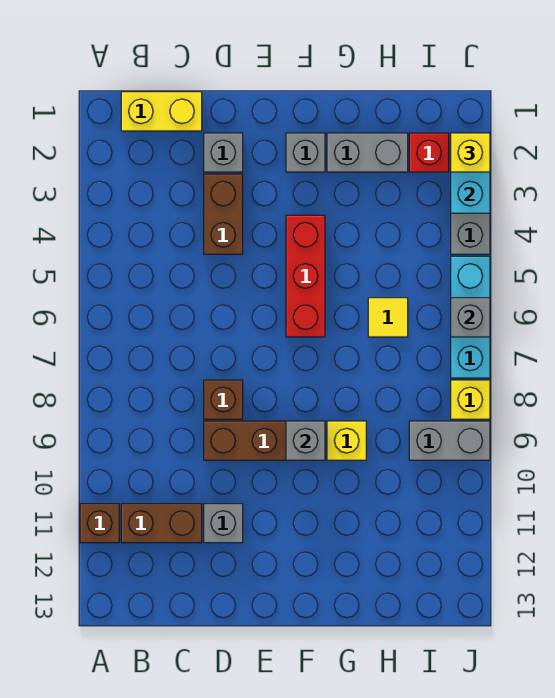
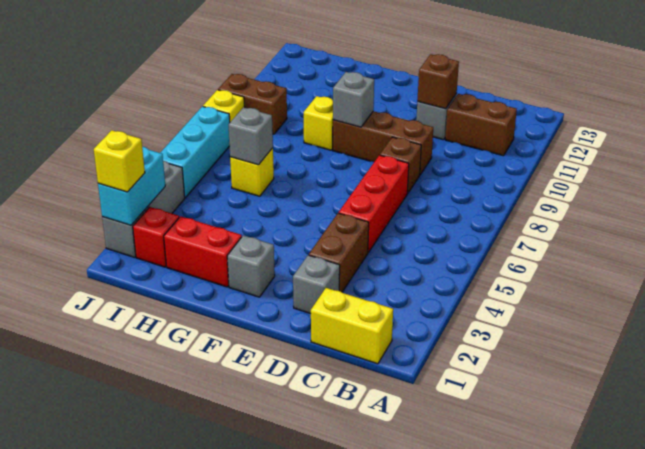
brown 1x1 brick [80,504,119,543] -> brown 1x1 brick moved to [417,54,459,109]
red 1x3 brick [286,215,325,337] -> red 1x3 brick moved to [339,155,409,253]
grey 1x2 brick [327,133,408,172] -> red 1x2 brick [164,216,242,287]
yellow 1x1 tile [368,298,408,337] -> yellow 1x1 brick [230,148,274,196]
grey 1x2 brick [409,421,490,460] -> brown 1x2 brick [218,74,287,134]
grey 1x1 brick [451,298,490,337] -> grey 1x1 brick moved to [229,107,273,165]

